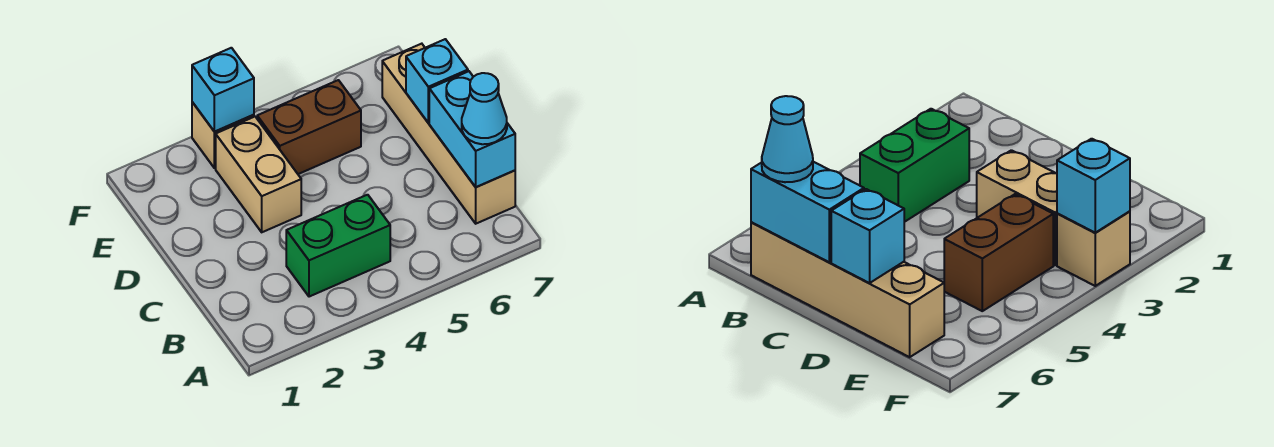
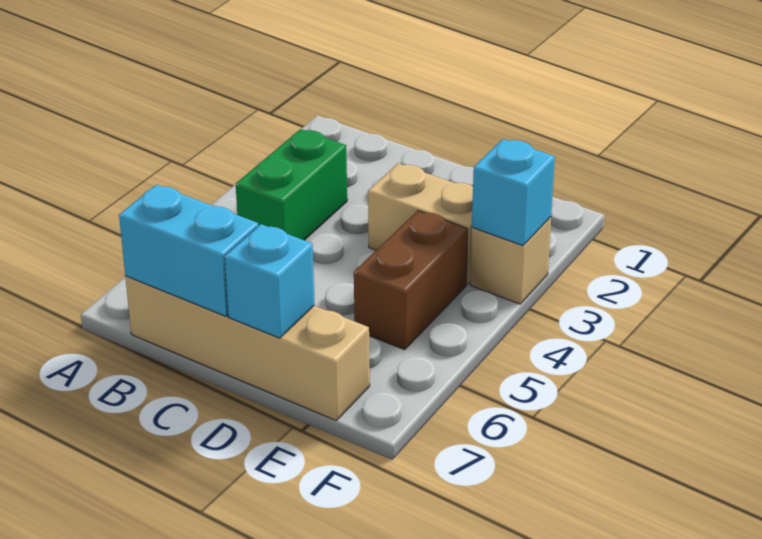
cyan 1x1 cone [462,73,507,144] -> none

